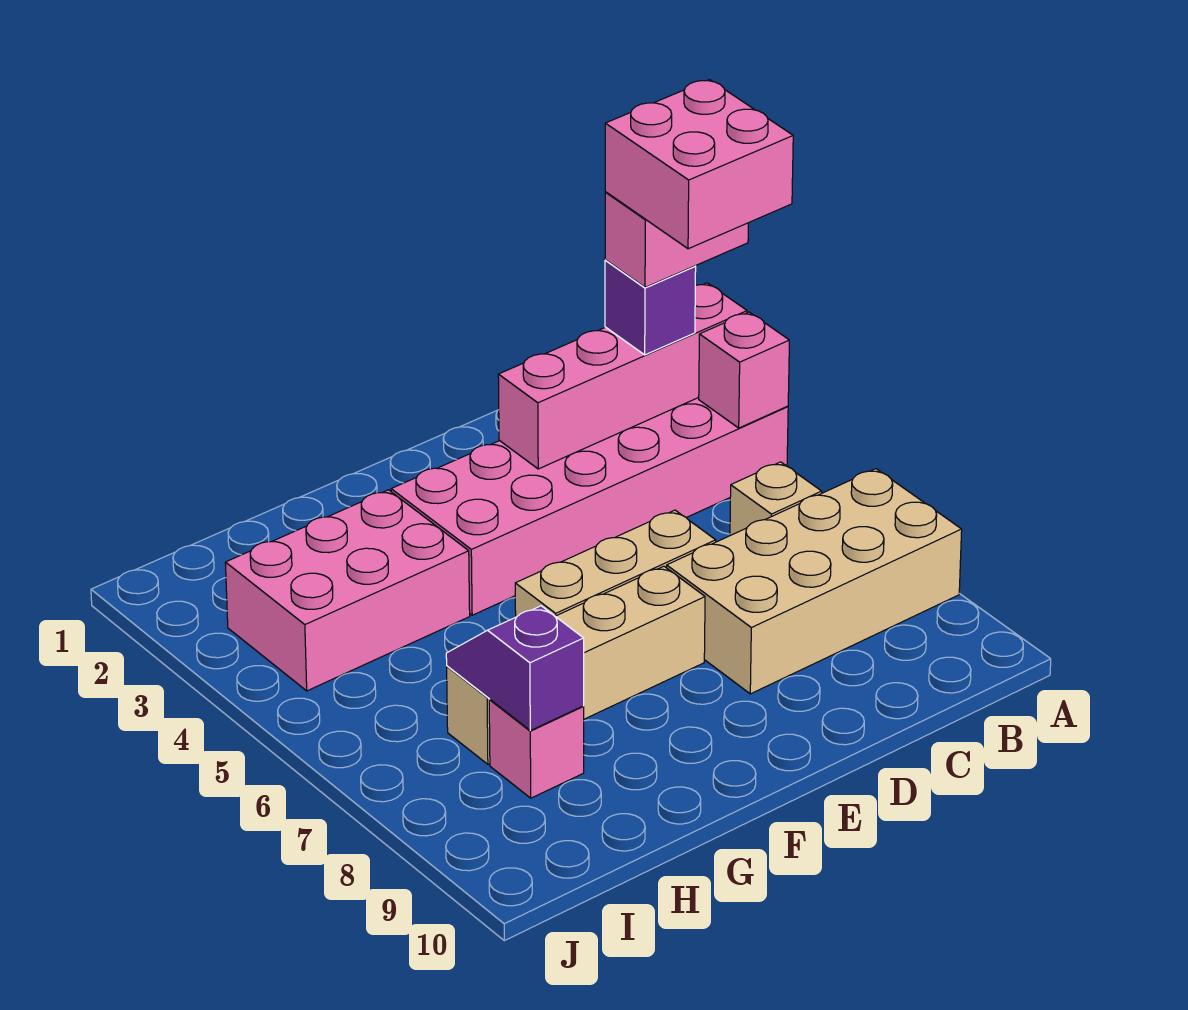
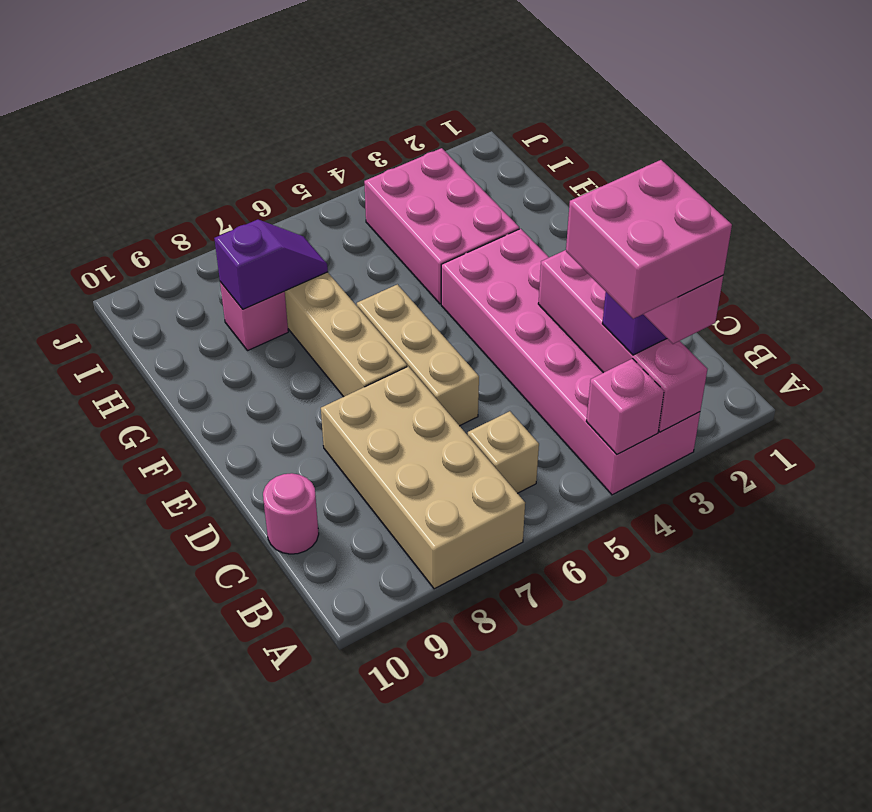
none -> pink 1x1 round brick [263,473,319,554]

